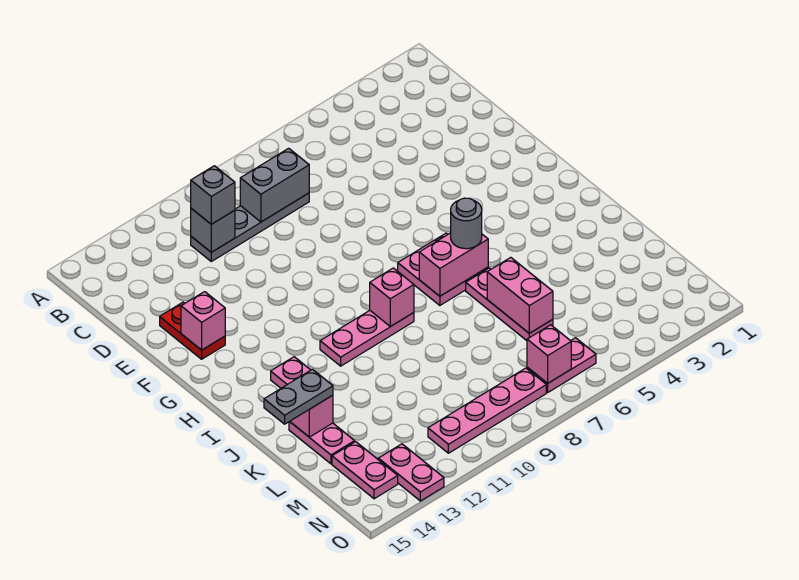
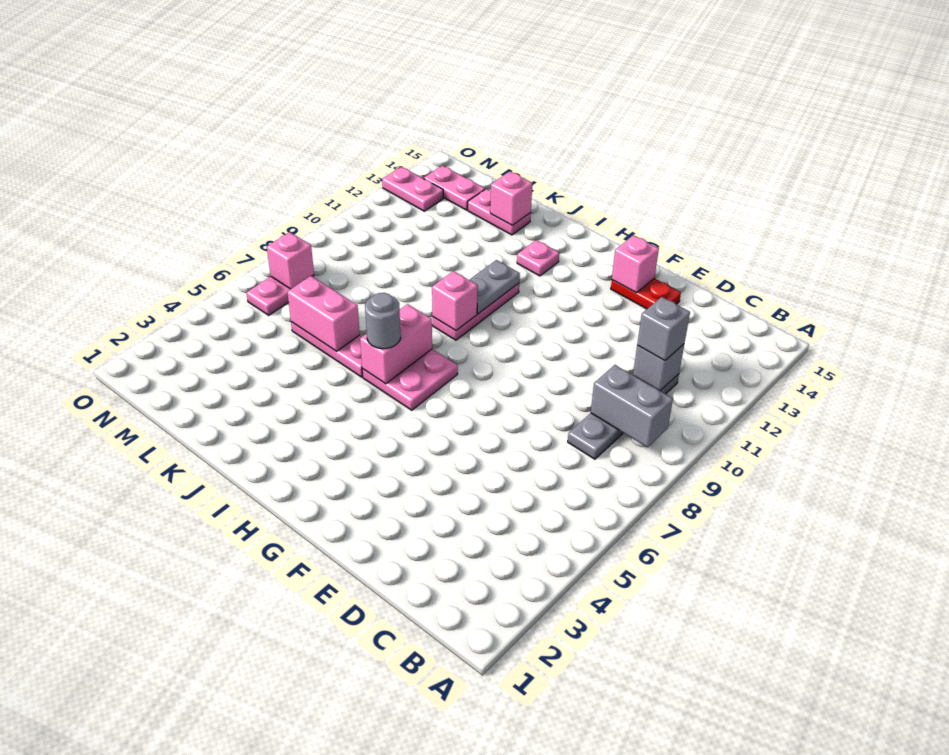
grey 1x2 brick [240,148,309,222] -> grey 1x2 brick turned to [591,365,673,447]
grey 1x2 plate [264,369,333,424] -> grey 1x2 plate moved to [470,260,520,314]
pink 1x4 plate [428,368,546,453] -> none

